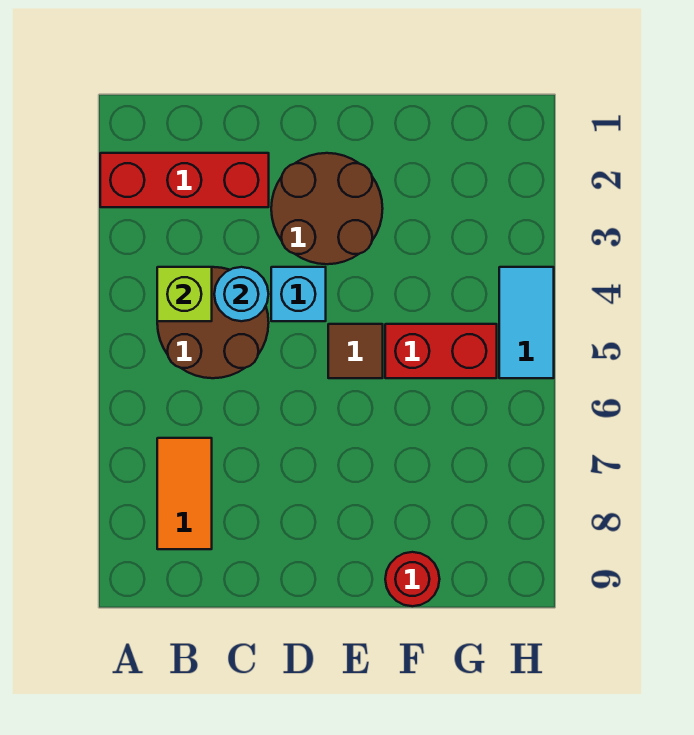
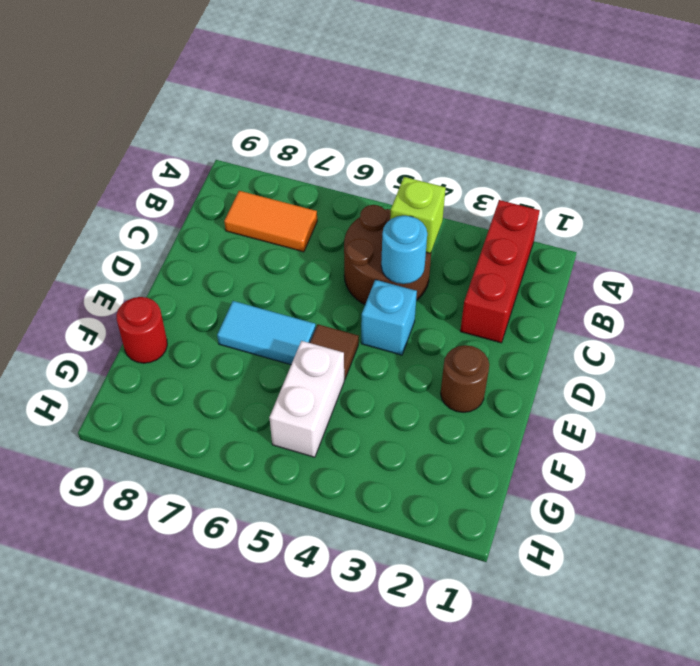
brown 2x2 round brick [271,153,383,264] -> brown 1x1 round brick [441,345,489,412]
red 1x2 brick [385,324,497,378] -> white 1x2 brick [269,341,344,457]
cyan 1x2 tile [499,267,554,378] -> cyan 1x2 tile moved to [217,301,316,365]

